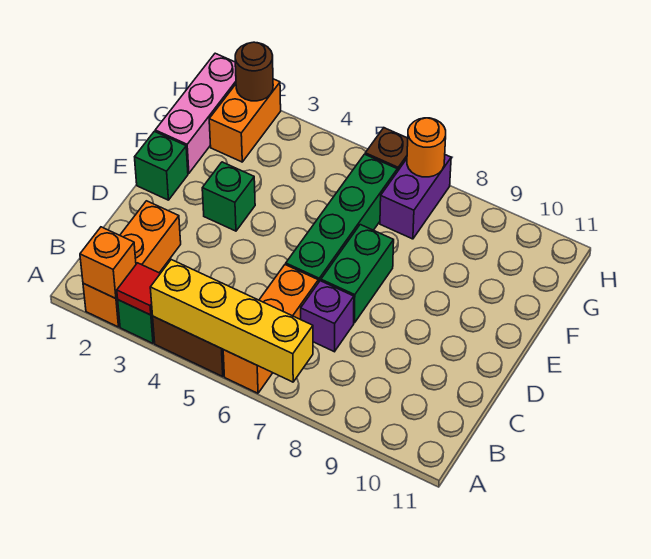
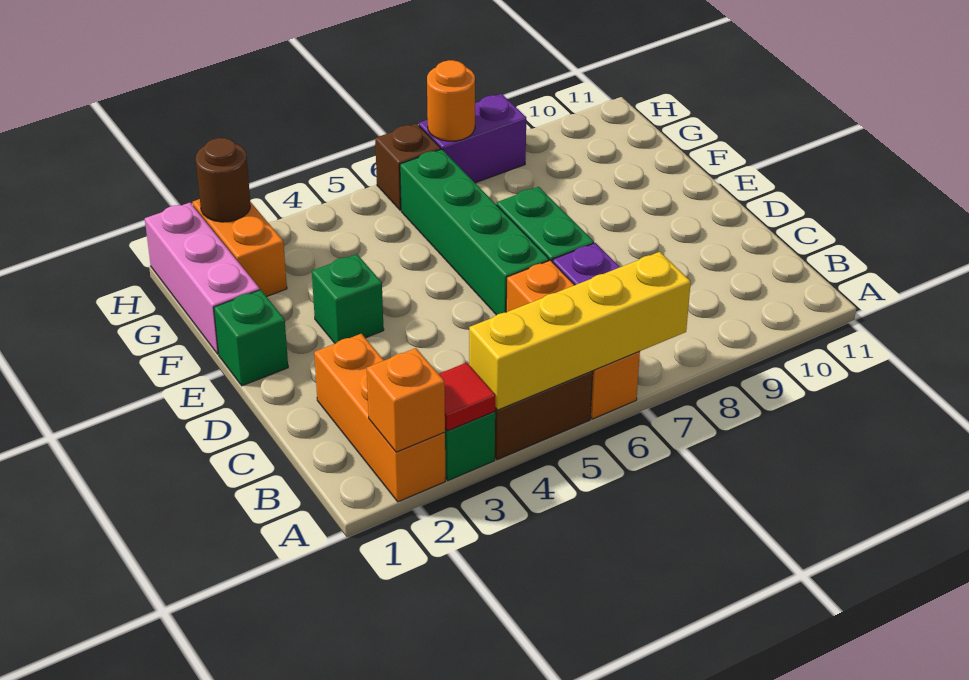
purple 1x2 brick [380,155,451,239] -> purple 1x2 brick turned to [419,94,526,183]

